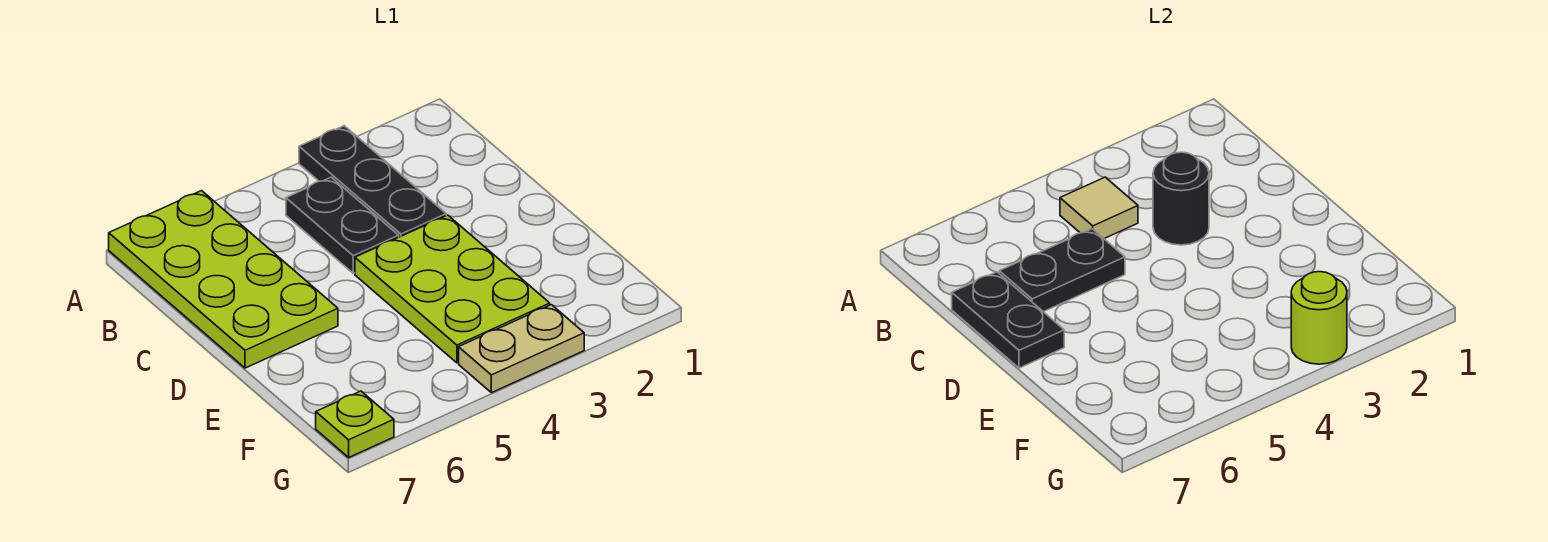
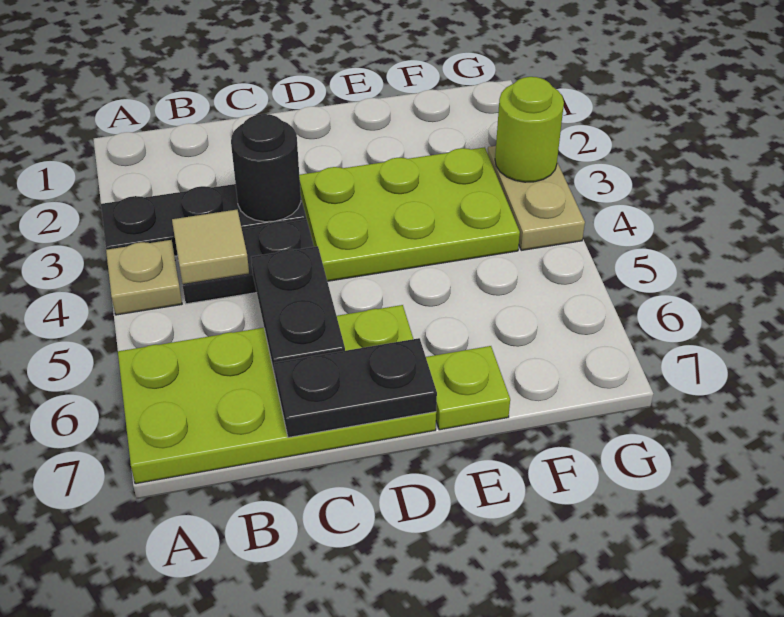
none -> tan 1x1 plate [106,240,182,315]
lime 1x1 plate [316,391,394,457] -> lime 1x1 plate moved to [426,346,510,430]

